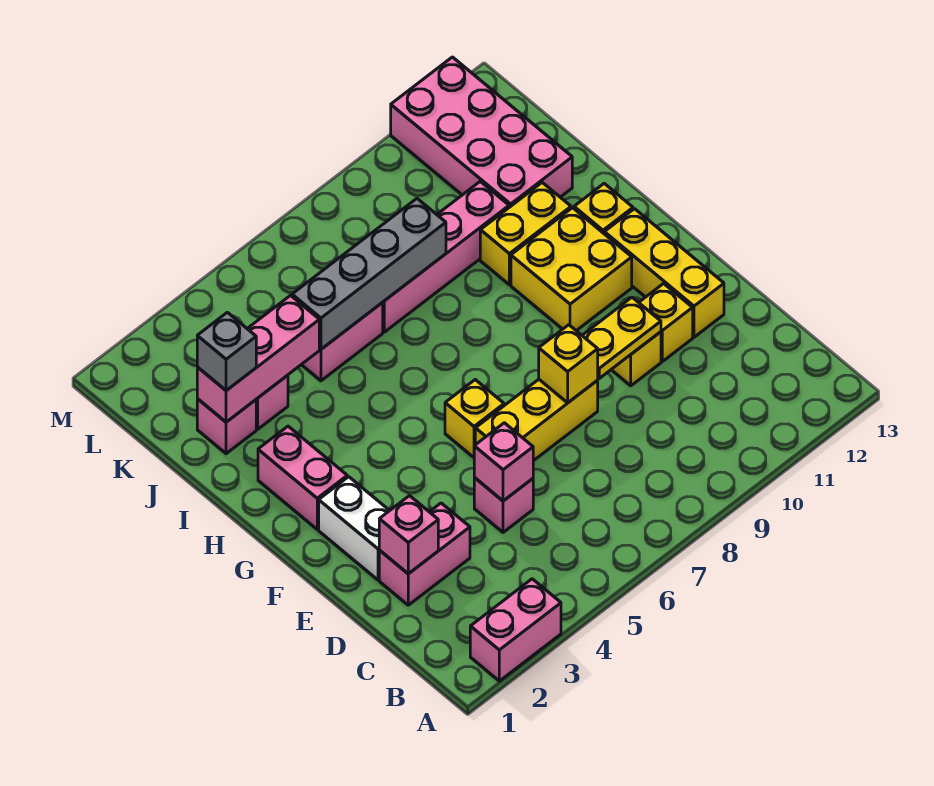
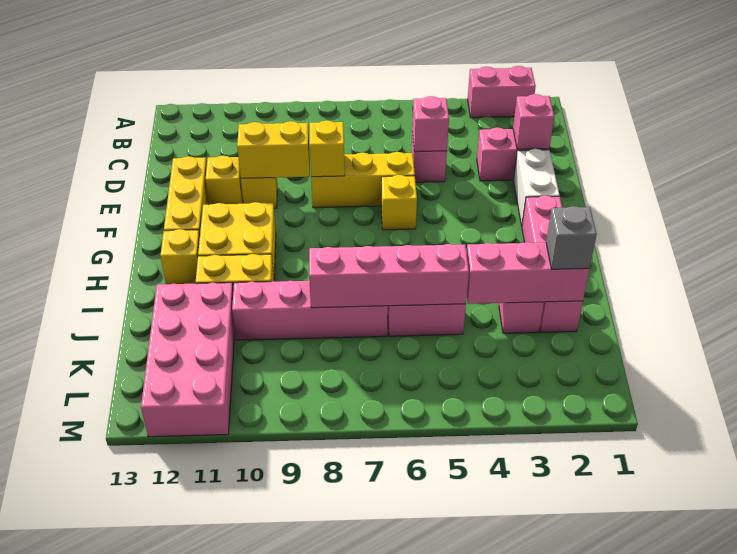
yellow 1x2 plate [582,297,661,378] -> yellow 1x2 brick [237,121,310,178]
grey 1x4 brick [292,199,446,349] -> pink 1x4 brick [309,244,469,308]

